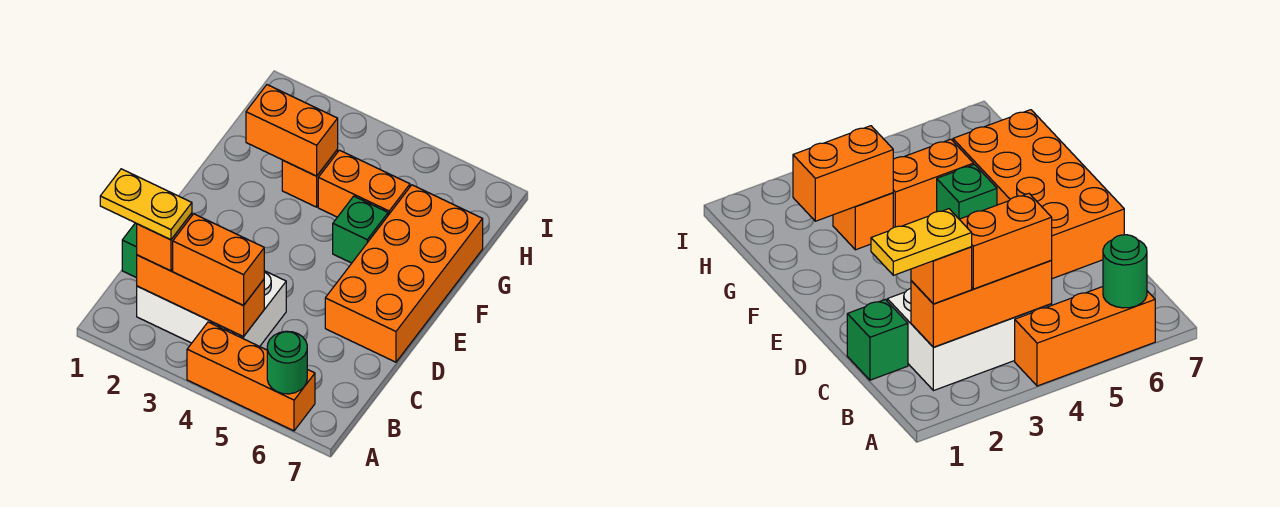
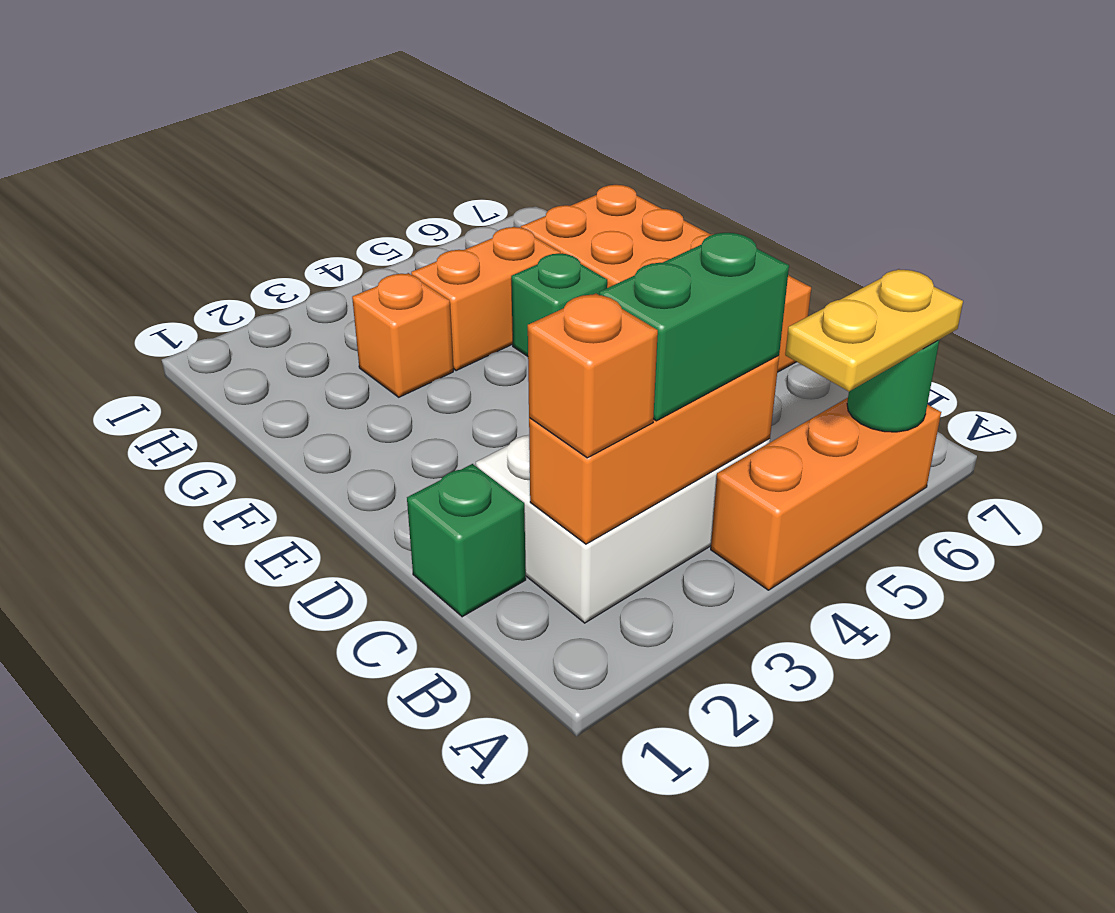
yellow 1x2 plate [100,169,192,240] -> yellow 1x2 plate moved to [785,269,963,391]
orange 1x2 brick [173,214,264,306] -> green 1x2 brick [599,233,789,421]
orange 1x2 brick [246,85,338,176] -> none

